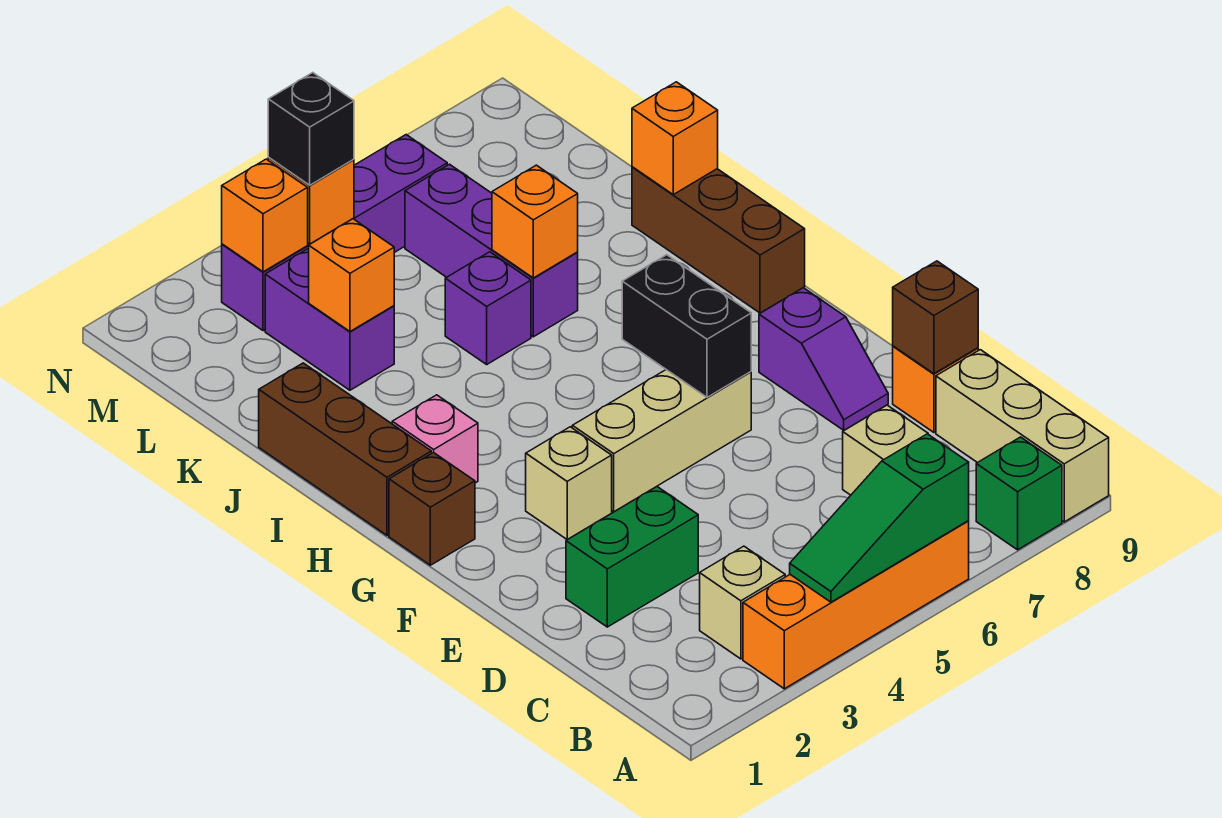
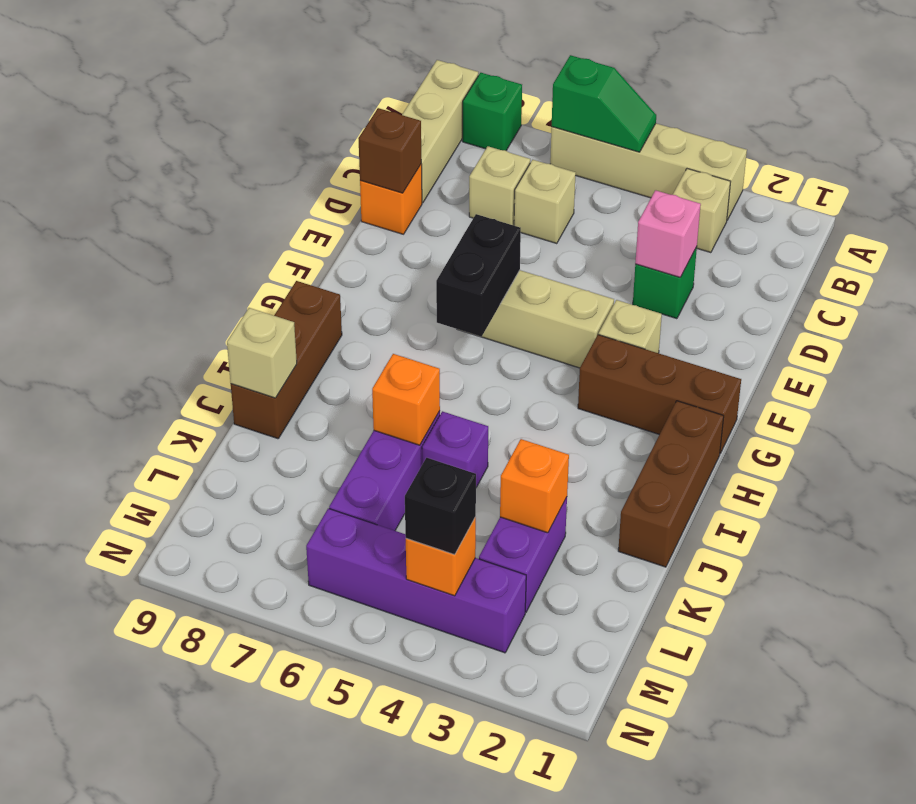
orange 1x4 brick [743,521,969,689] -> tan 1x4 brick [550,123,747,220]
green 1x3 slope [790,434,969,602] -> green 1x2 slope [552,55,656,152]
none -> tan 1x1 brick [514,160,576,243]
green 1x2 brick [566,487,698,627] -> green 1x1 brick [633,247,697,319]
purple 1x2 slope [759,288,888,430] -> none
brown 1x1 brick [389,452,475,565] -> brown 1x3 brick [578,335,741,453]
pink 1x1 brick [392,395,478,483] -> pink 1x1 brick moved to [635,190,701,277]
orange 1x1 brick [632,82,718,194] -> tan 1x1 brick [227,308,297,398]
orange 1x1 brick [222,159,308,272] -> none

